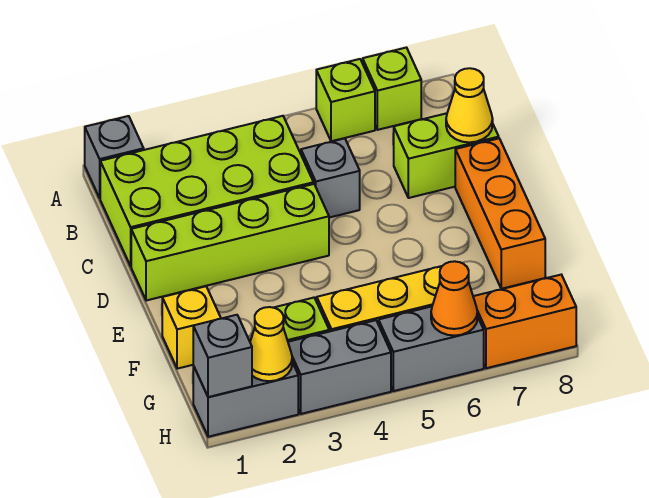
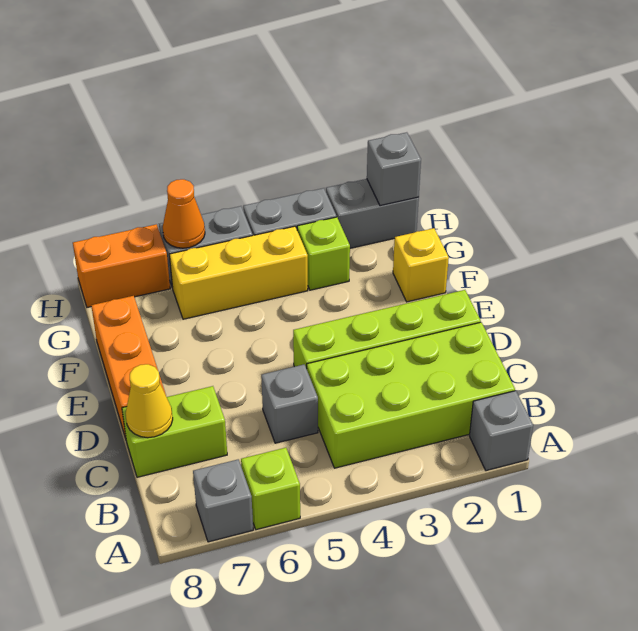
lime 1x1 brick [363,48,421,130] -> grey 1x1 brick [193,459,253,542]
yellow 1x1 cone [250,307,292,381] -> none

